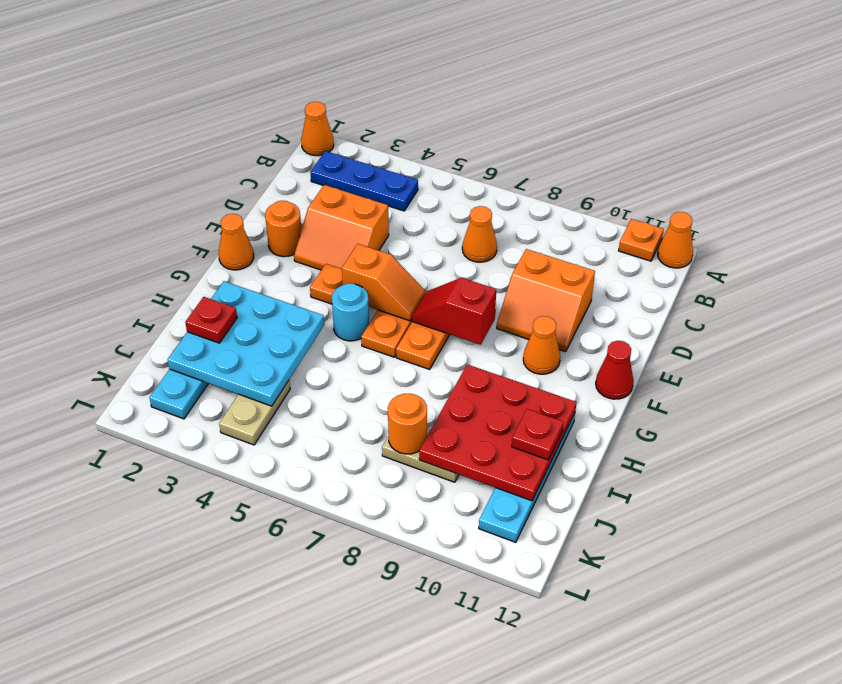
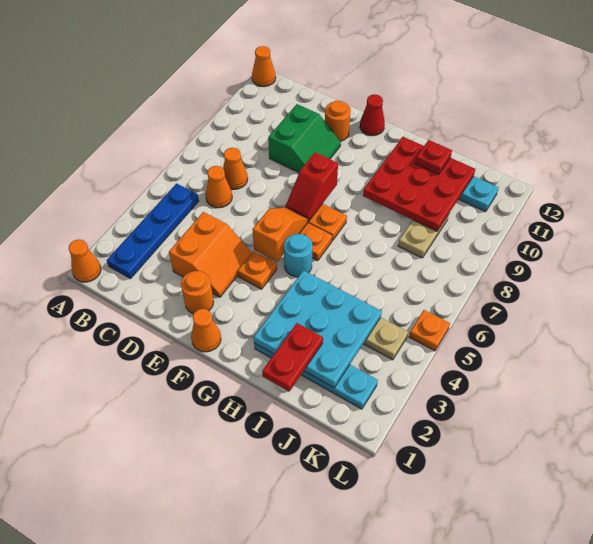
orange 1x1 plate [619,219,664,261] -> orange 1x1 plate moved to [409,310,450,351]
blue 1x3 plate [310,151,418,211] -> blue 1x4 plate [107,184,199,279]
orange 2x2 slope [497,249,595,352] -> green 2x2 slope [268,104,341,173]
orange 1x1 cone [523,316,560,374] -> orange 1x1 cone moved to [206,166,232,208]
red 1x1 plate [185,297,237,343] -> red 1x2 plate [262,323,323,391]
orange 1x1 round brick [388,394,427,454] -> orange 1x1 round brick moved to [325,101,351,141]

